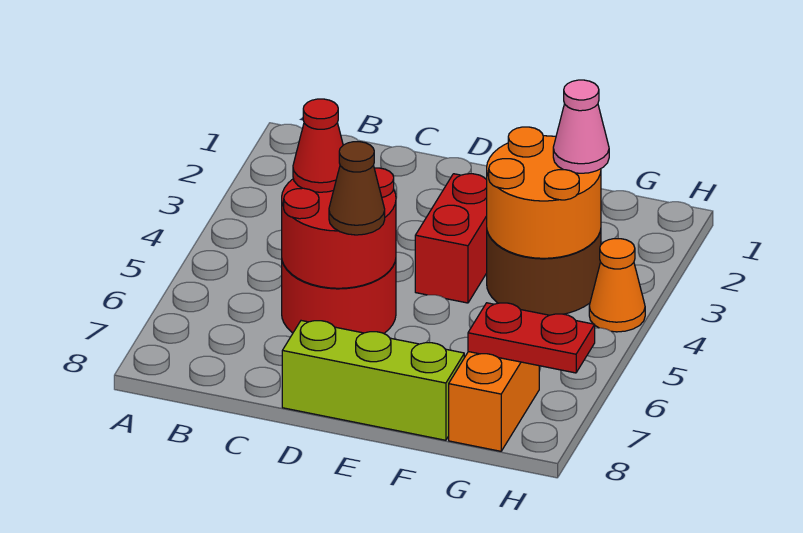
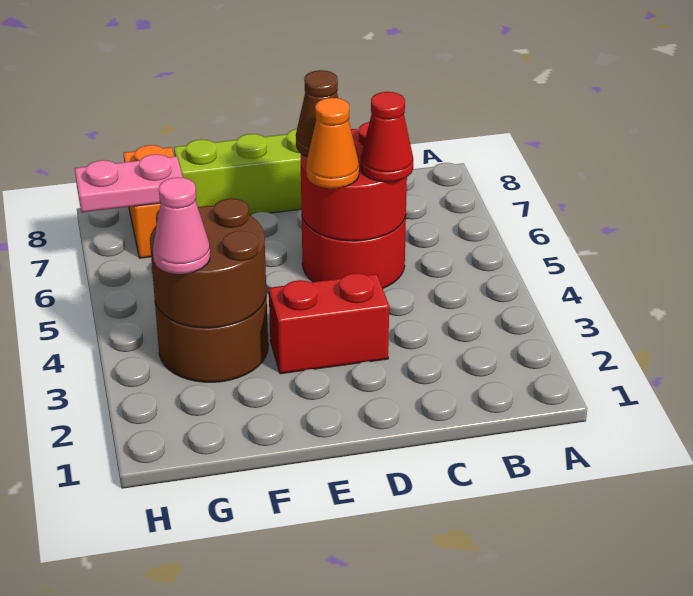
red 1x2 brick [415,174,487,303] -> red 1x2 brick turned to [269,273,389,374]
orange 2x2 round brick [487,127,601,258] -> brown 2x2 round brick [150,198,266,328]
red 1x2 plate [468,303,595,373] -> pink 1x2 plate [75,154,183,212]
orange 1x1 cone [589,239,645,332] -> orange 1x1 cone moved to [306,98,359,188]

